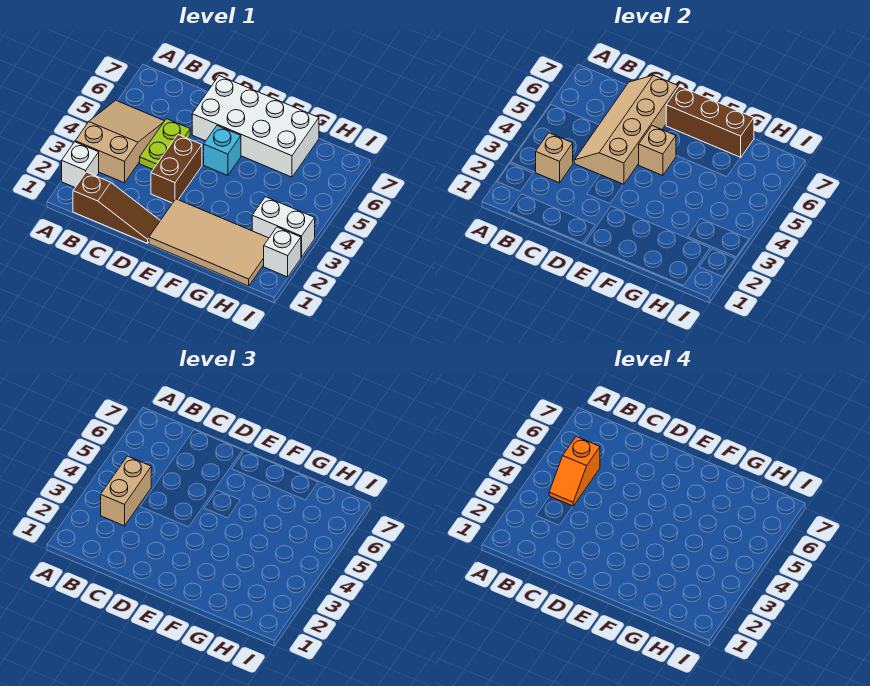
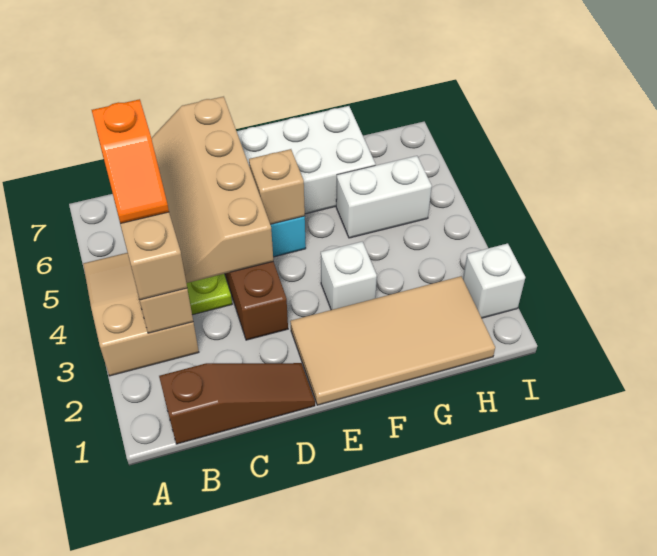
white 1x1 brick [62,142,99,187] -> white 1x1 brick moved to [321,242,377,310]
brown 1x3 brick [666,86,754,158] -> none
white 1x2 brick [252,197,315,257] -> white 1x2 brick moved to [336,156,432,238]

